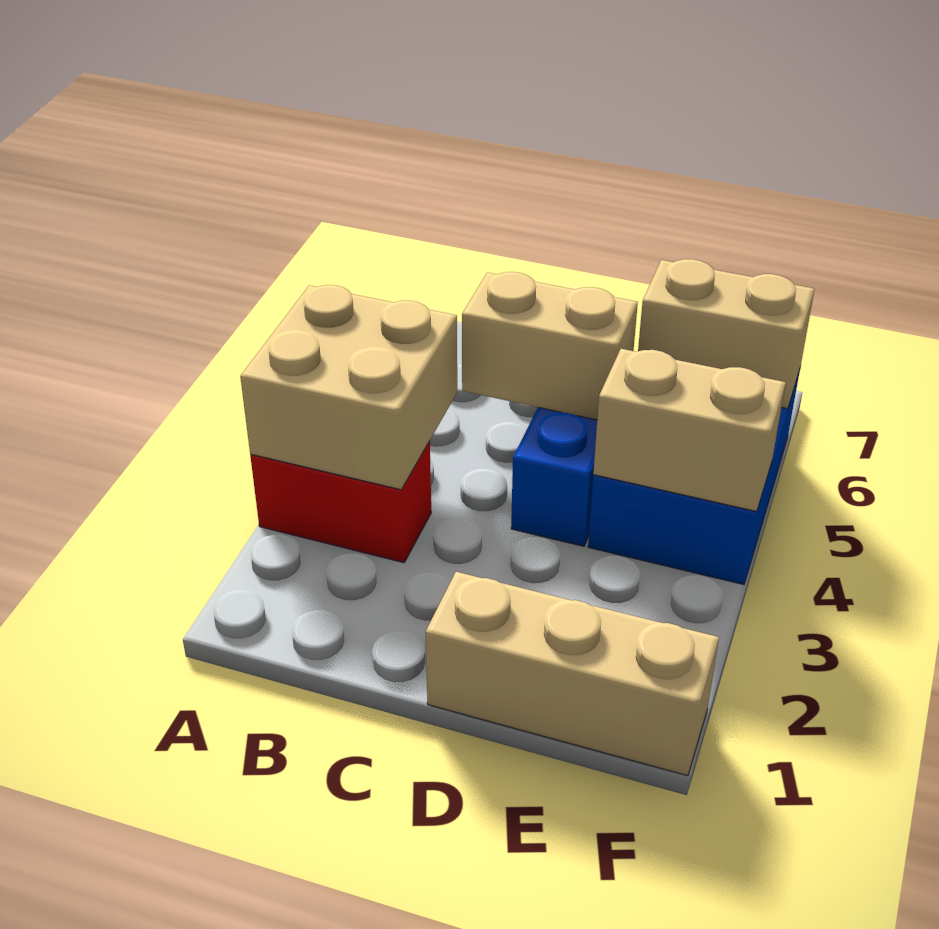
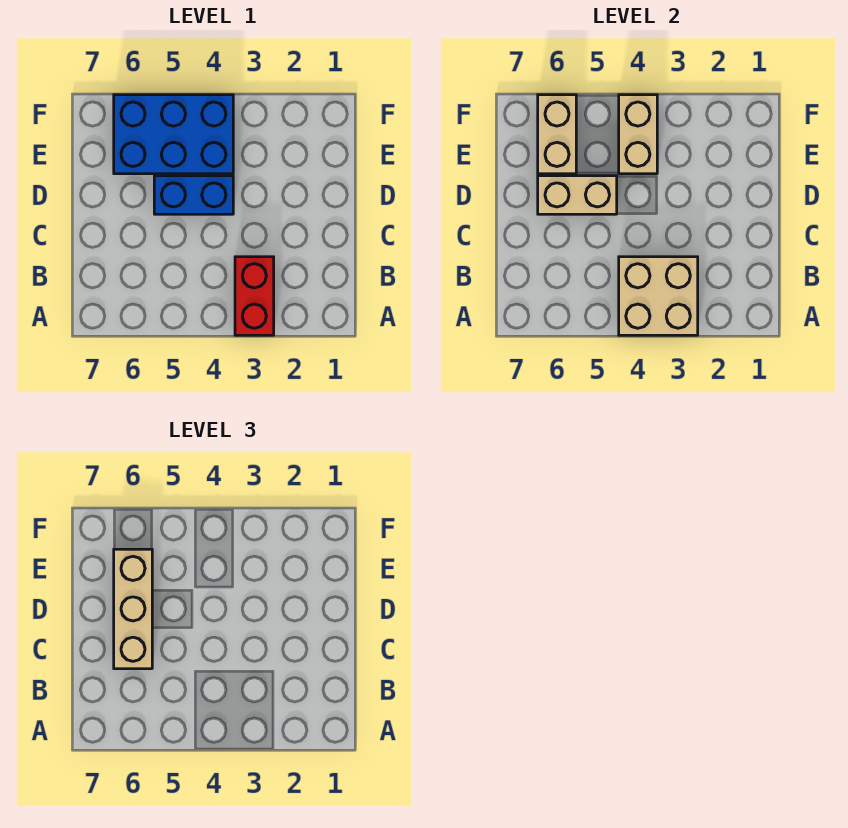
tan 1x2 brick [462,272,638,420] -> tan 1x2 brick turned to [538,176,617,214]
tan 1x3 brick [425,572,719,776] -> tan 1x3 brick moved to [114,549,152,669]

